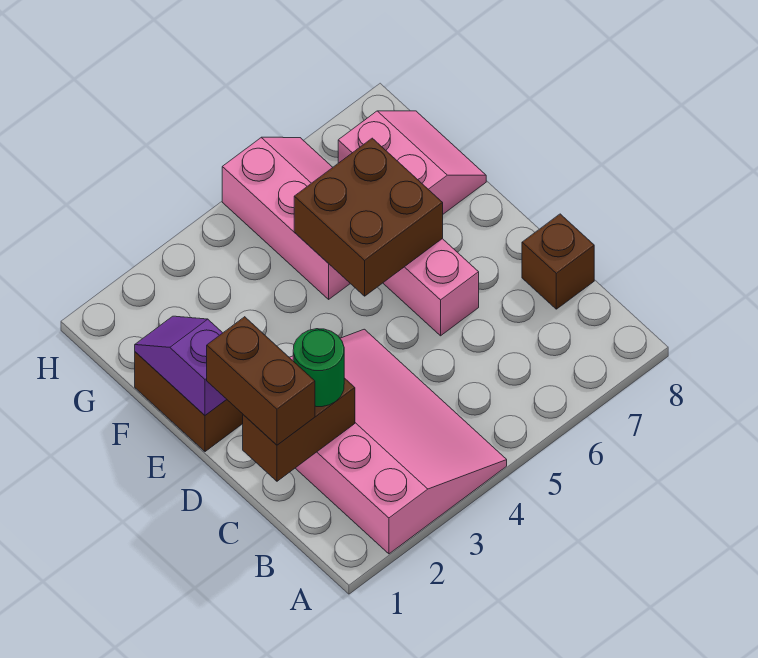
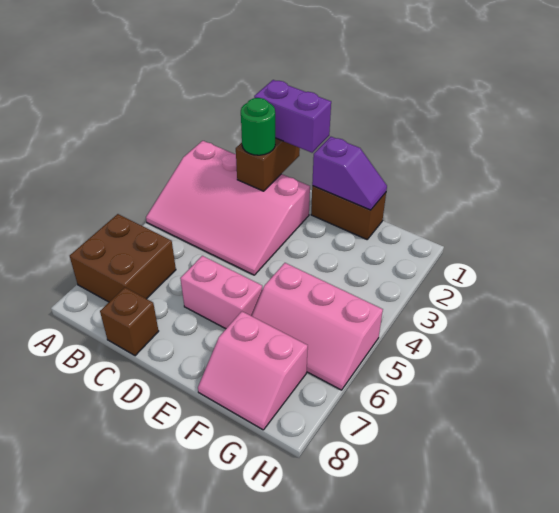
brown 1x2 brick [207,317,315,445] -> purple 1x2 brick [254,80,331,153]
brown 2x2 brick [294,138,443,296] -> brown 2x2 brick moved to [70,214,176,302]

